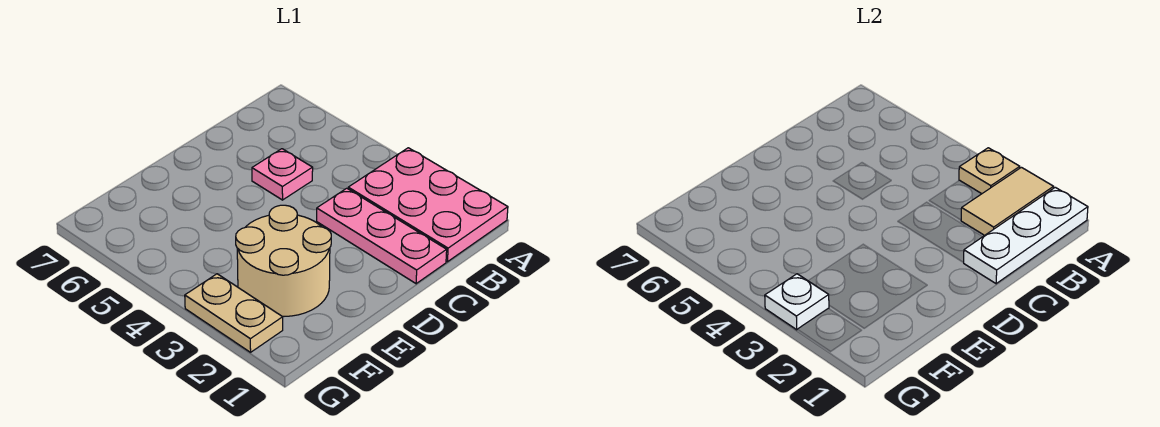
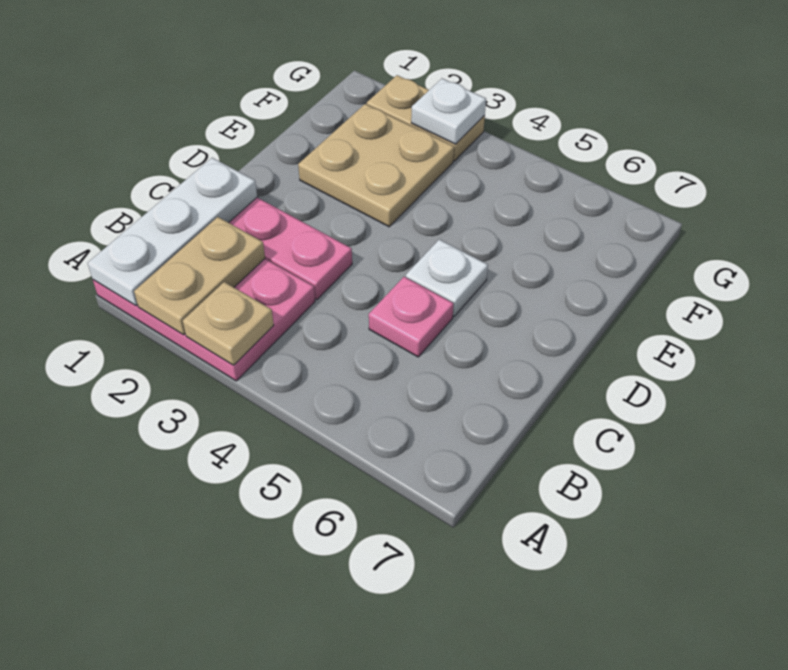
tan 1x2 tile [961,167,1054,235] -> tan 1x2 plate [134,217,265,335]
none -> white 1x1 plate [406,239,488,316]
tan 2x2 round brick [236,205,331,316] -> tan 2x2 plate [298,104,454,227]

